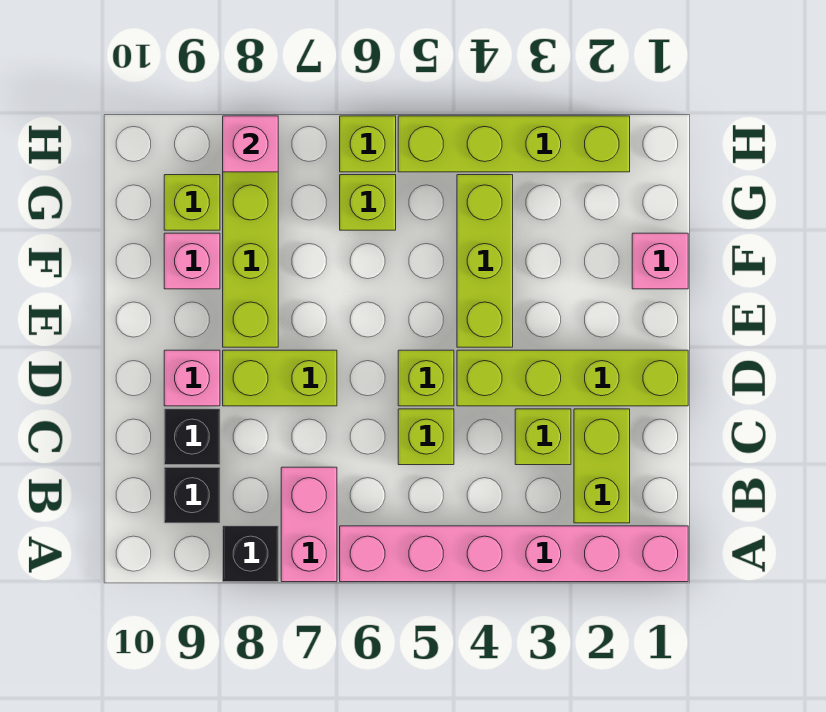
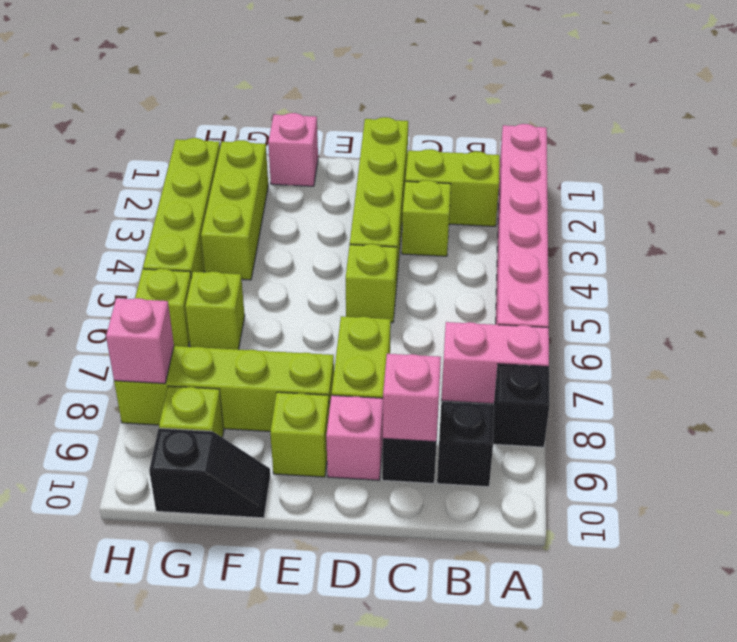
lime 1x1 brick [398,409,454,465] -> lime 1x1 brick moved to [270,392,329,477]
lime 1x3 brick [457,175,513,347] -> lime 1x3 brick turned to [201,140,268,280]
pink 1x1 brick [164,233,220,289] -> pink 1x1 brick moved to [383,354,441,442]
none -> black 1x2 slope [149,428,270,518]

